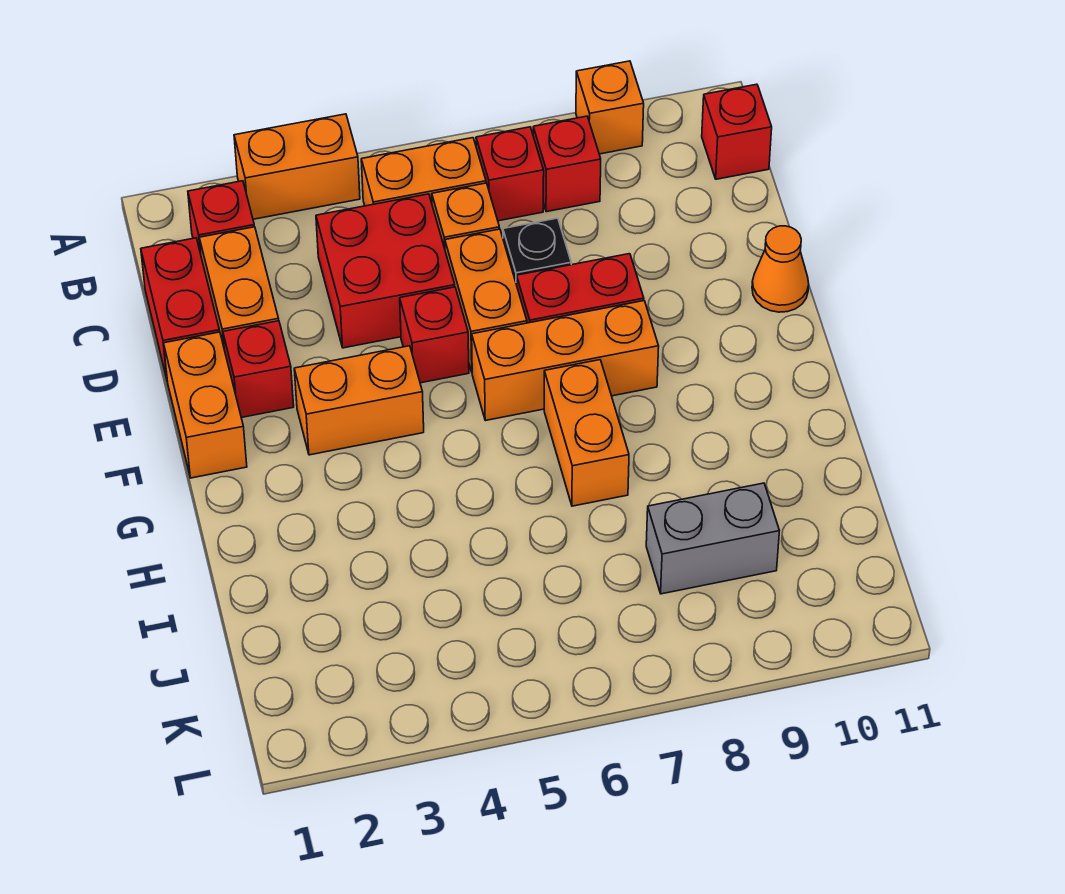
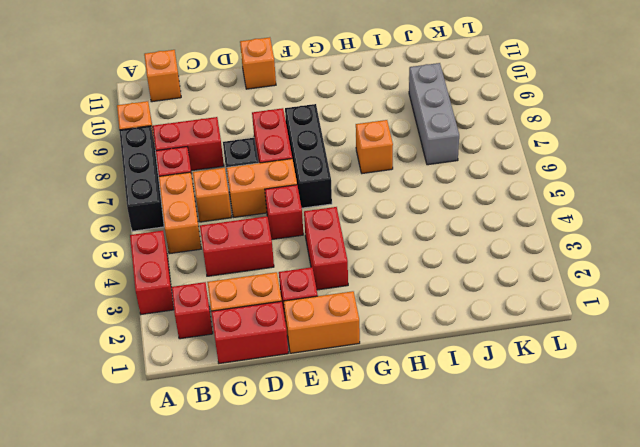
orange 1x2 brick [234,114,360,219] -> red 1x2 brick [130,231,174,314]
none -> black 1x3 brick [119,126,164,231]
red 1x1 brick [533,116,601,212] -> red 1x2 brick [153,117,224,171]
red 1x1 brick [702,84,772,179] -> orange 1x1 brick [144,50,181,102]
red 2x2 brick [316,194,455,348] -> red 1x2 brick [200,216,274,276]
orange 1x1 cone [752,226,809,312] -> orange 1x1 brick [240,37,276,89]
orange 1x2 brick [294,346,424,455] -> red 1x2 brick [304,207,348,290]
orange 1x3 brick [472,301,659,421] -> black 1x3 brick [285,104,332,208]
orange 1x2 brick [544,360,629,506] -> orange 1x1 brick [356,120,393,173]
grey 1x2 brick [646,483,779,594] -> grey 1x3 brick [409,63,459,165]

